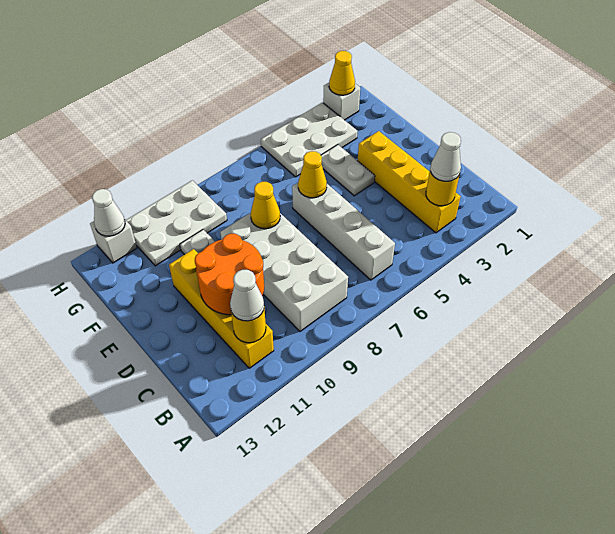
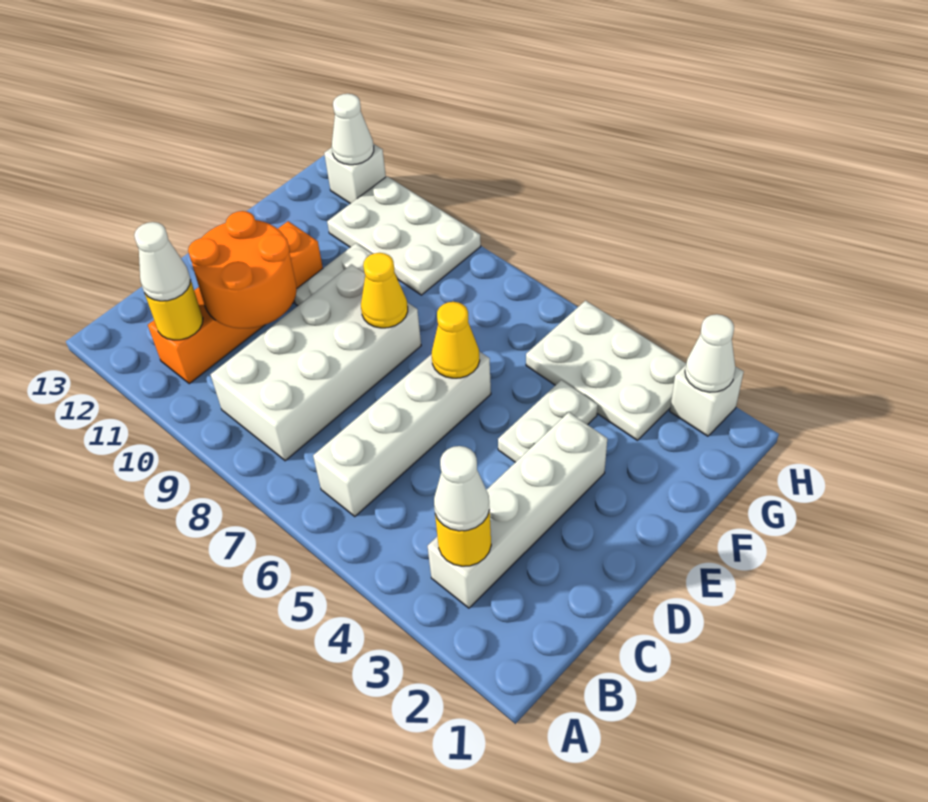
yellow 1x4 brick [358,131,461,233] -> white 1x4 brick [428,412,607,608]
yellow 1x4 brick [169,249,274,368] -> orange 1x4 brick [148,221,323,384]
yellow 1x1 cone [329,51,355,95] -> white 1x1 cone [685,314,735,392]

